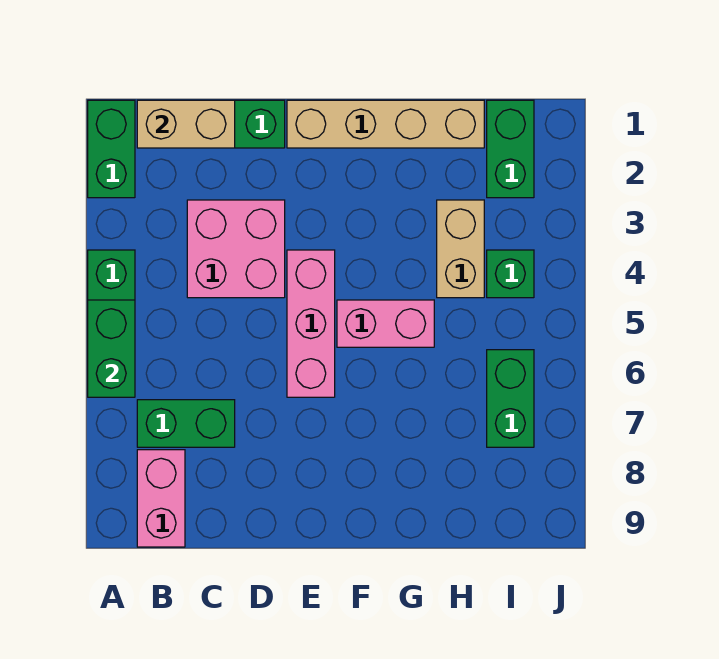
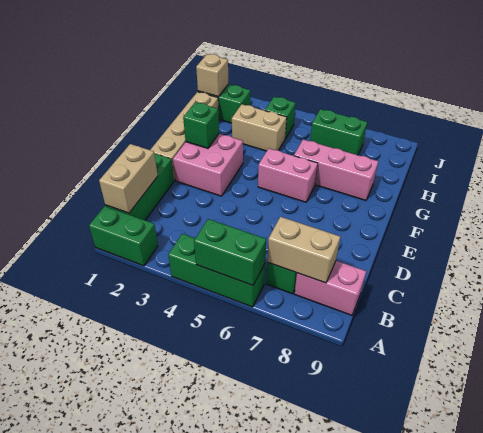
none -> tan 1x2 brick [267,217,340,283]
pink 2x2 brick [187,200,285,298] -> pink 2x2 brick moved to [173,134,243,196]
pink 1x3 brick [287,250,335,397] -> pink 1x3 brick moved to [294,140,378,200]
none -> green 1x1 brick [183,102,219,148]
pink 1x2 brick [337,300,434,347] -> pink 1x2 brick turned to [258,148,318,202]
none -> tan 1x1 brick [196,54,228,97]

